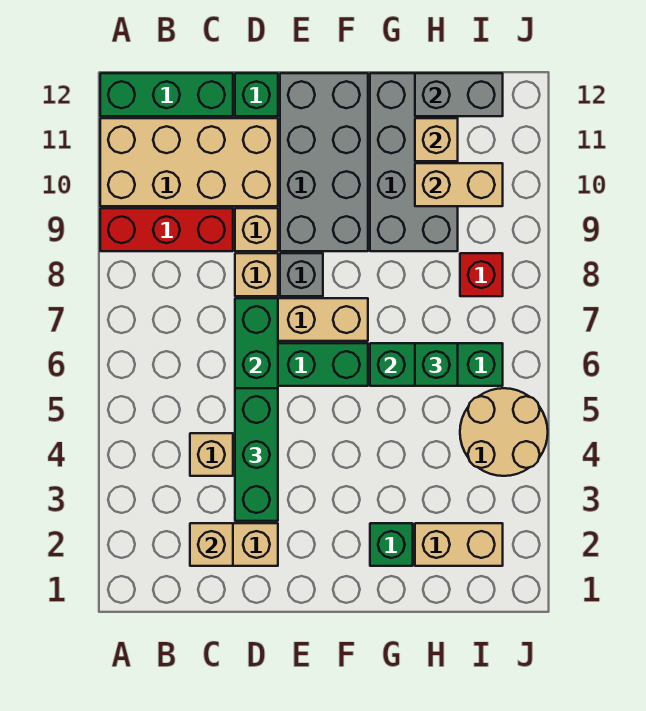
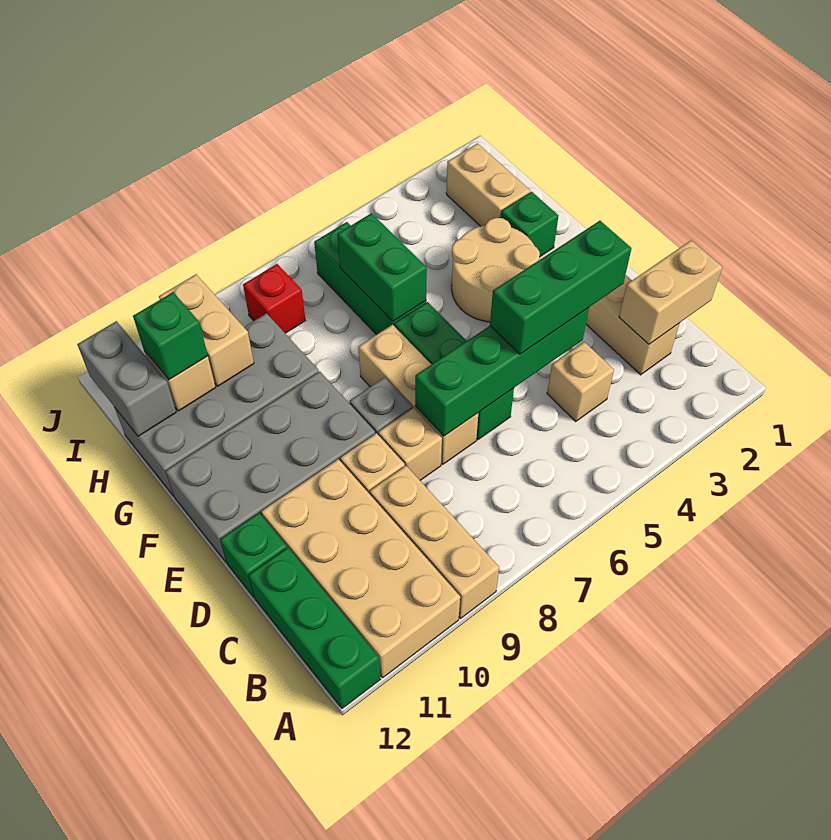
red 1x3 brick [100,208,233,251] -> tan 1x3 brick [370,466,499,619]
tan 1x1 brick [190,523,233,566] -> tan 1x2 brick [619,240,722,344]
green 1x1 brick [415,343,458,386] -> green 1x1 brick moved to [133,292,208,380]
tan 2x2 round brick [460,388,548,476] -> tan 2x2 round brick moved to [452,218,540,322]

